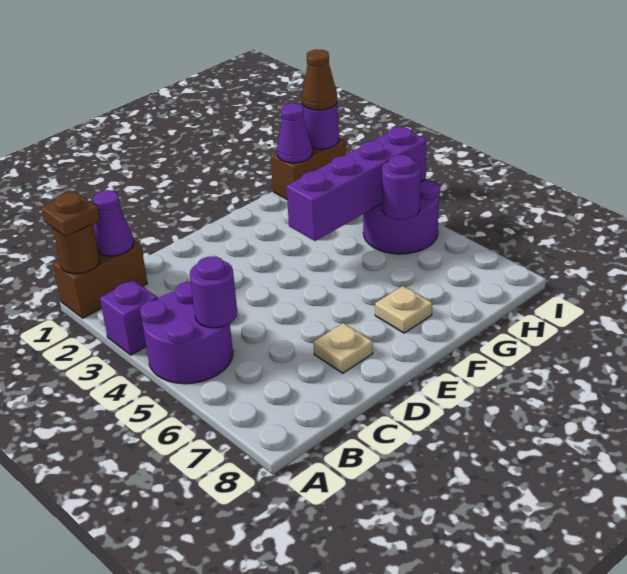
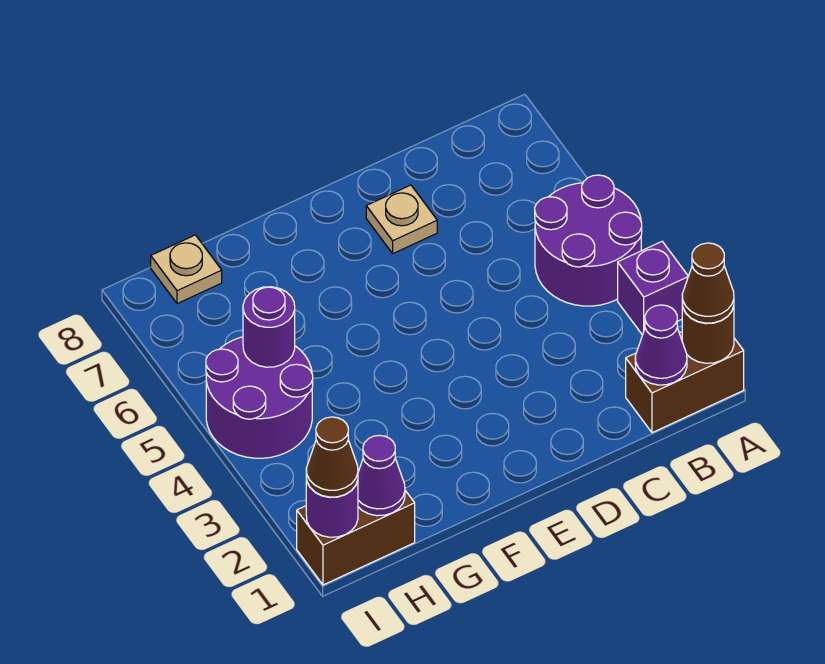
brown 1x1 plate [41,192,100,237] -> brown 1x1 cone [682,243,734,323]
purple 1x1 round brick [190,257,237,328] -> none
purple 1x4 brick [286,127,426,241] -> none
tan 1x1 plate [375,286,432,333] -> tan 1x1 plate moved to [151,235,222,304]

